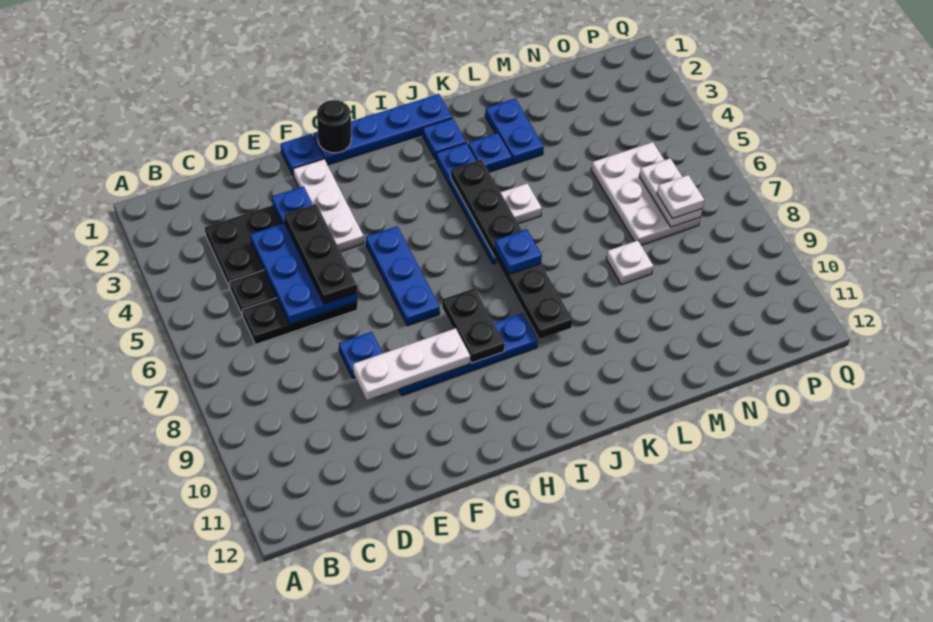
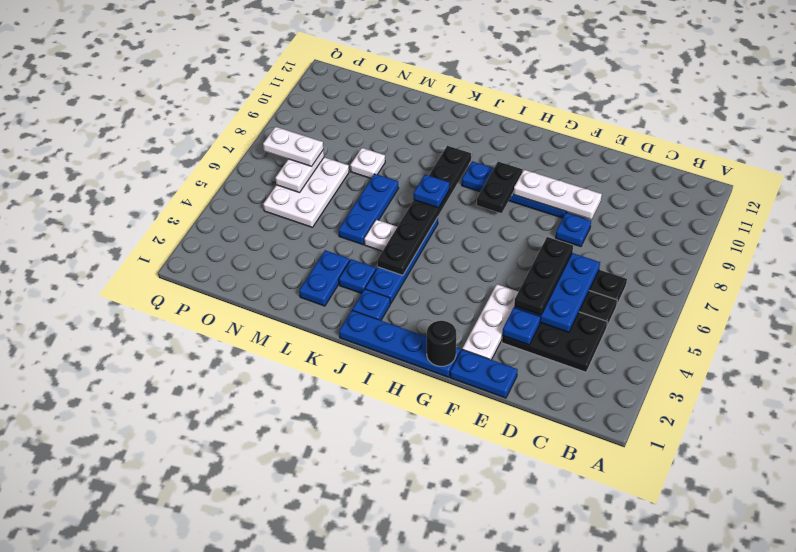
blue 1x1 plate [281,134,324,175] -> blue 1x2 plate [450,350,518,398]
blue 1x3 plate [366,226,440,326] -> blue 1x3 plate moved to [339,174,399,245]
white 1x1 plate [657,175,704,219] -> white 1x2 plate [263,127,323,166]

